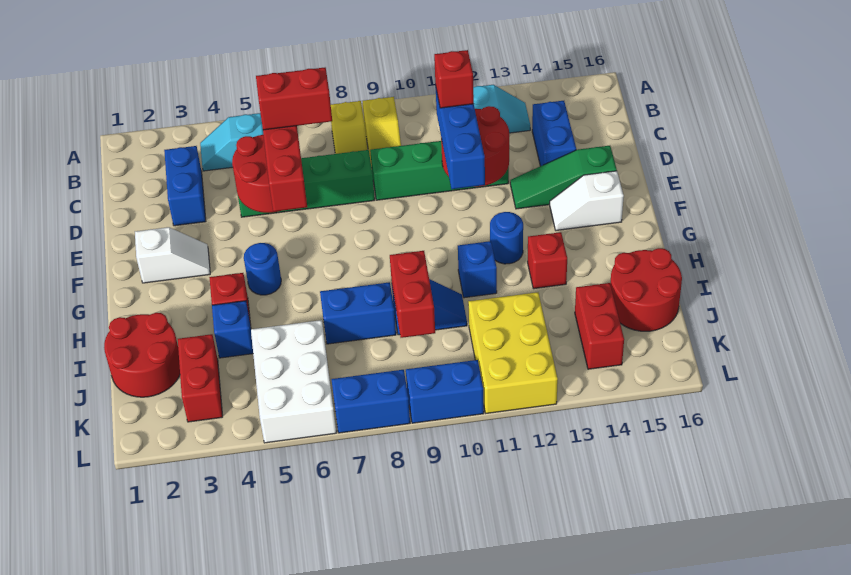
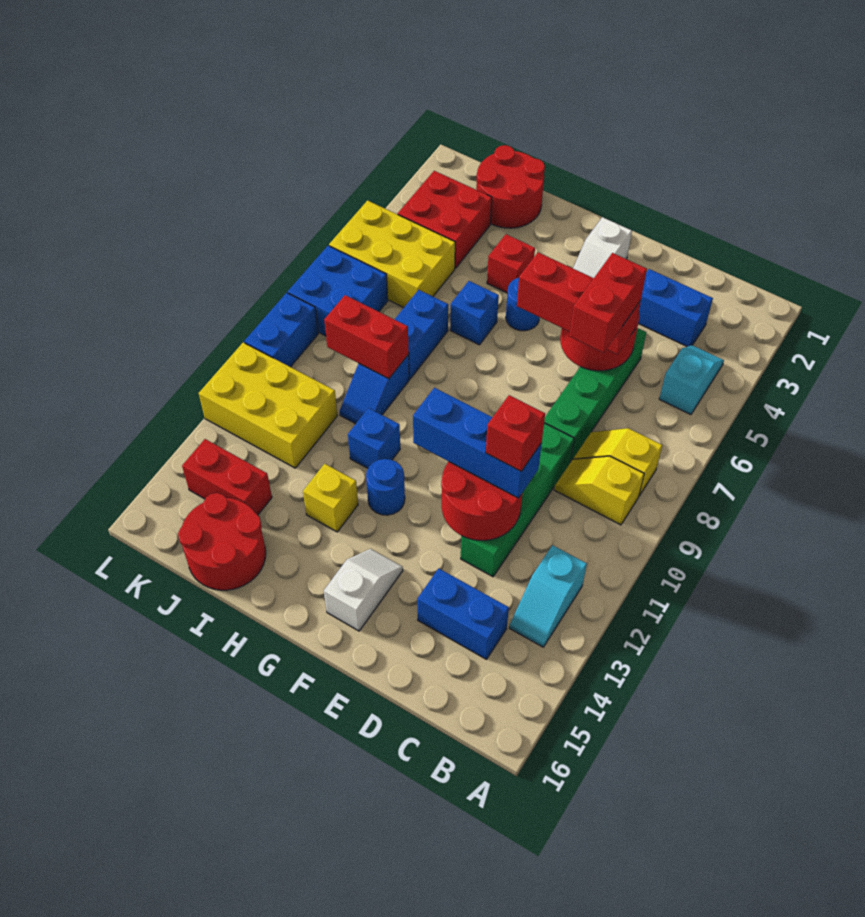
green 1x3 slope [510,146,617,209] -> none
red 1x1 brick [528,232,567,289] -> yellow 1x1 brick [303,464,358,532]
blue 1x1 brick [212,301,253,358] -> blue 1x1 brick moved to [450,281,499,345]
red 1x2 brick [178,334,223,422] -> red 2x2 brick [398,171,492,268]
white 2x3 brick [251,320,336,443] -> yellow 2x3 brick [329,200,455,307]
blue 1x2 brick [331,370,410,433] -> blue 2x2 brick [288,246,388,336]

